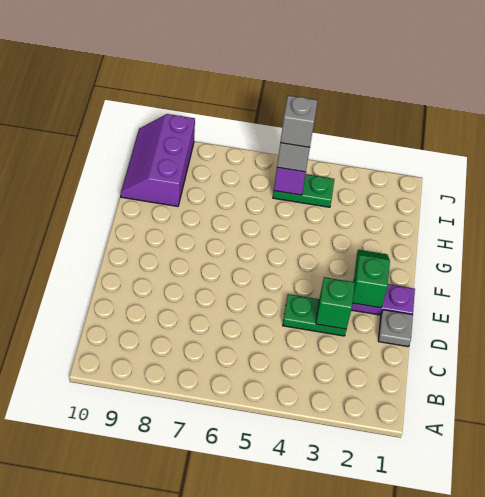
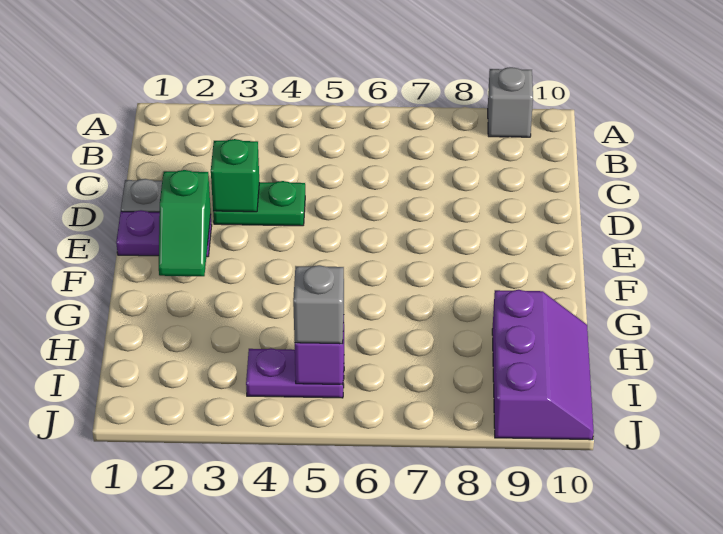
green 1x2 plate [273,174,334,207] -> purple 1x2 plate [246,348,344,398]
grey 1x1 brick [280,95,318,147] -> grey 1x1 brick moved to [488,67,533,137]

